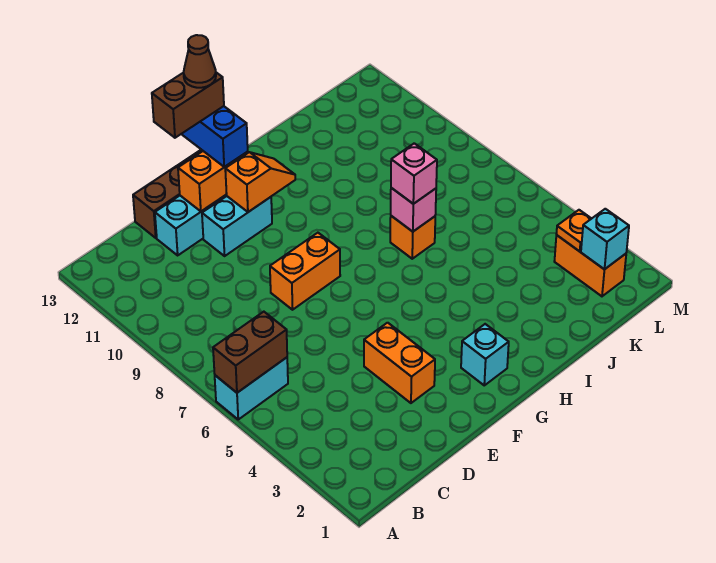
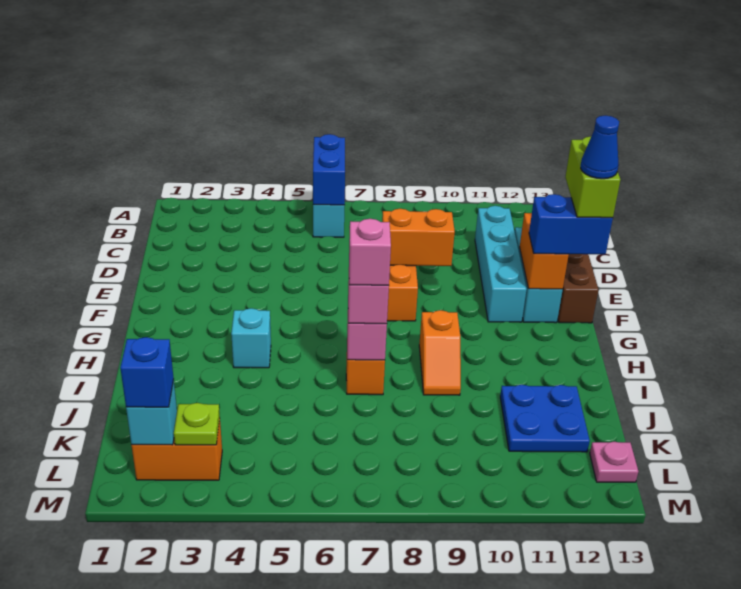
brown 1x2 brick [213,312,287,393] -> blue 1x2 brick [313,134,345,205]
orange 1x2 brick [364,323,435,403] -> orange 1x2 brick moved to [382,209,455,266]
cyan 1x2 brick [202,196,272,256] -> cyan 1x4 brick [475,206,527,322]
brown 1x2 brick [152,73,224,138] -> lime 1x2 brick [565,137,620,218]
orange 1x2 slope [225,152,295,212] -> orange 1x2 slope moved to [419,310,461,395]
brown 1x1 cone [184,35,216,88] -> blue 1x1 cone [581,115,619,179]
cyan 1x1 brick [461,324,509,385] -> cyan 1x1 brick moved to [231,308,271,368]
none -> pink 1x1 brick [349,219,391,285]
none -> blue 2x2 plate [500,385,590,452]
none -> blue 1x1 brick [120,337,174,407]
orange 1x1 plate [556,210,591,251] -> lime 1x1 plate [174,403,220,445]
none -> pink 1x1 plate [590,442,638,482]

